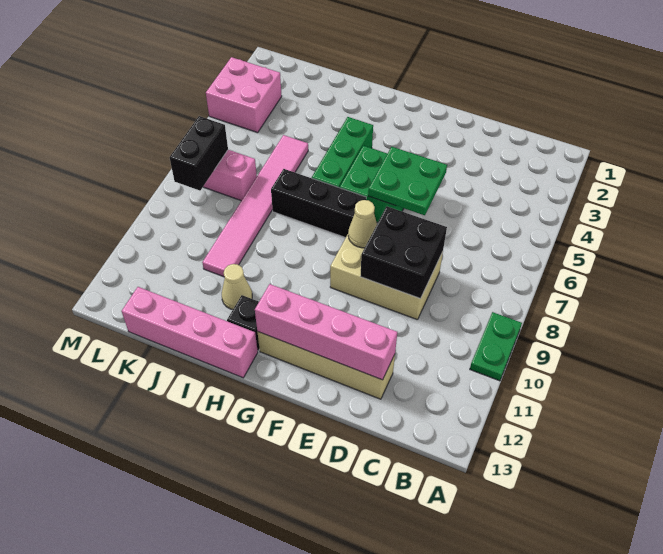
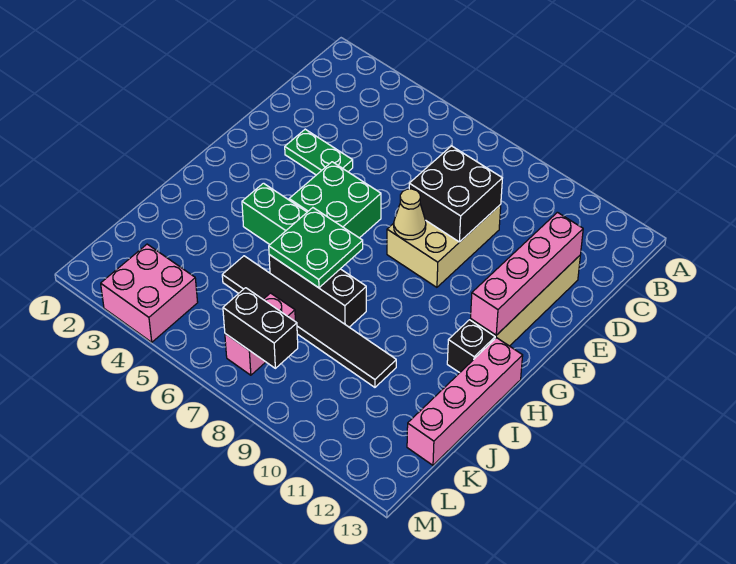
green 1x2 plate [470,312,522,381] -> green 1x2 plate moved to [285,129,353,175]
green 2x2 plate [368,147,447,215] -> green 2x2 plate moved to [269,208,363,288]
black 1x3 brick [271,169,366,238] -> black 1x3 brick turned to [269,255,366,327]
tan 1x1 cone [222,264,252,310] -> none
pink 1x6 tile [202,135,308,277] -> black 1x6 tile [222,256,396,387]

